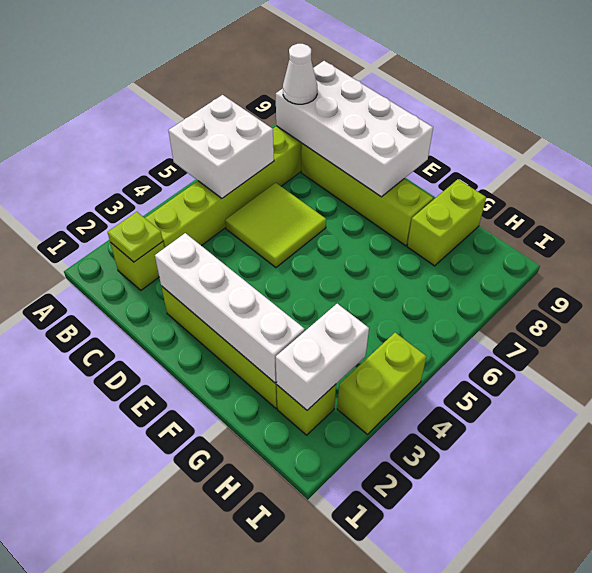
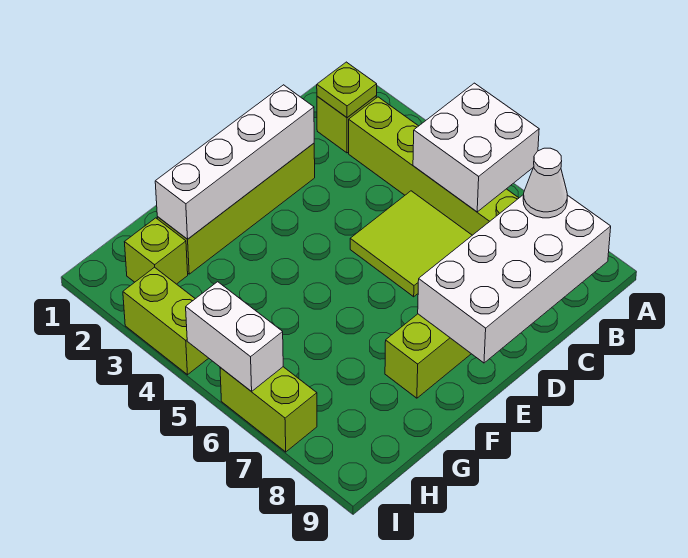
lime 1x2 brick [407,179,486,266] -> lime 1x2 brick moved to [220,367,317,452]
white 1x2 brick [276,304,369,410] -> white 1x2 brick moved to [186,282,283,392]

